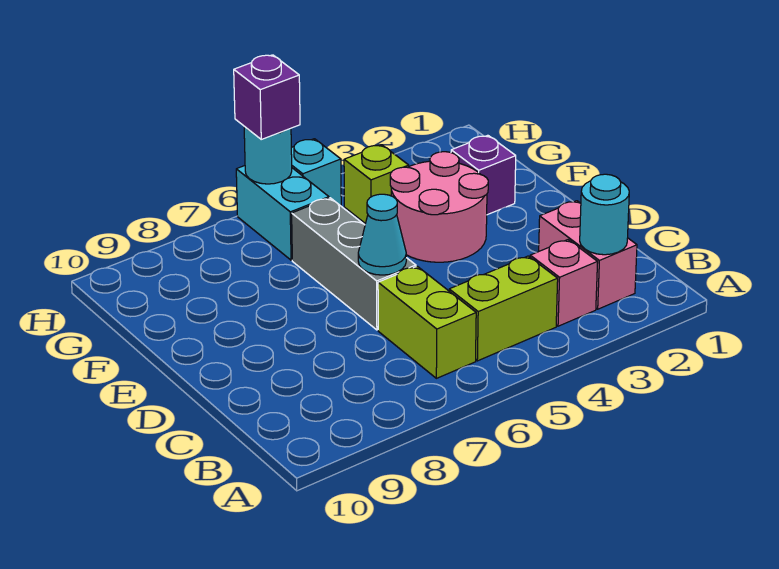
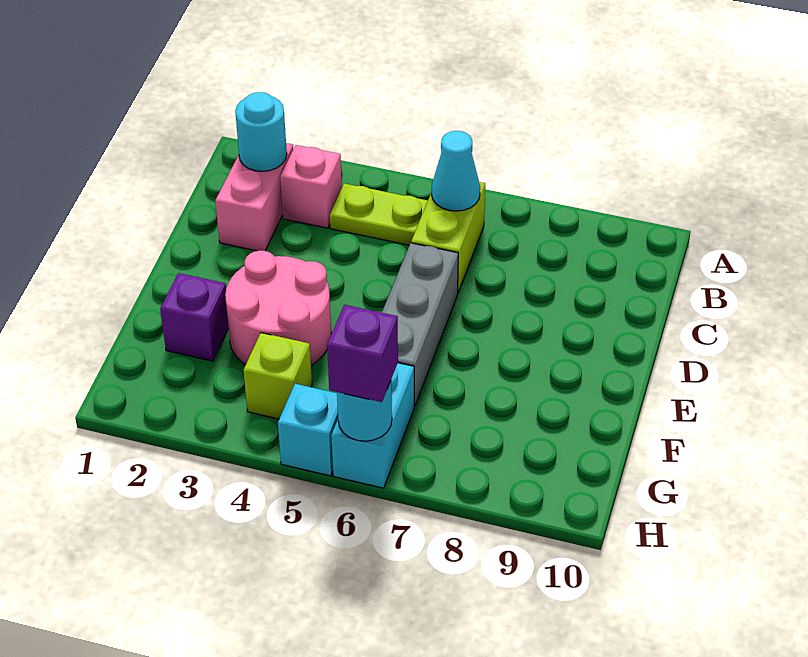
lime 1x2 brick [449,256,558,361] -> lime 1x2 plate [330,183,428,245]
cyan 1x1 cone [358,194,406,275] -> cyan 1x1 cone moved to [432,131,480,211]

